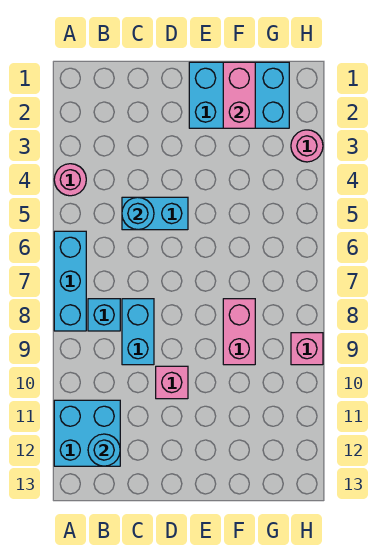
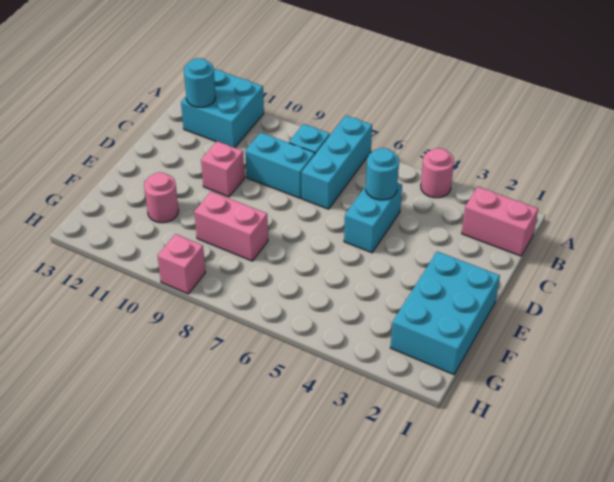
cyan 1x3 brick [54,231,86,331] -> cyan 1x3 brick turned to [302,116,372,209]
pink 1x2 brick [223,62,255,128] -> pink 1x2 brick moved to [462,187,538,256]
pink 1x1 round brick [291,130,323,162] -> pink 1x1 round brick moved to [144,172,179,223]

